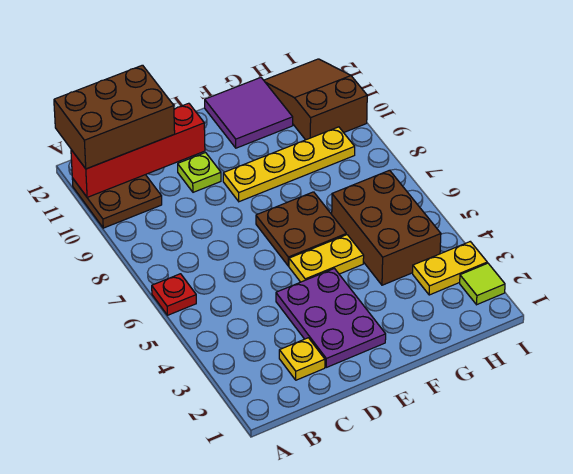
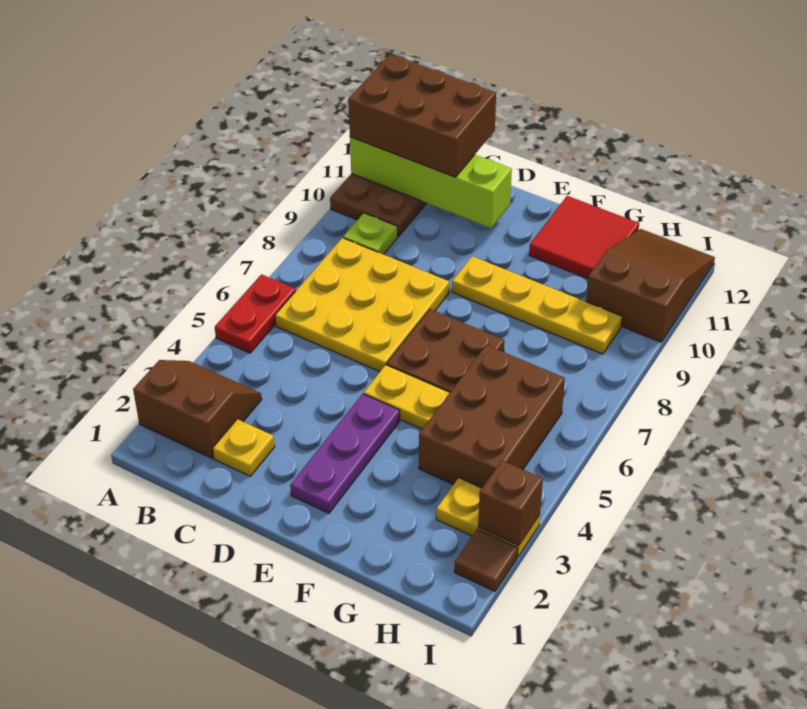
none -> brown 2x2 slope [133,360,262,458]
red 1x1 plate [152,274,196,315] -> red 1x2 plate [215,274,296,353]
red 1x4 brick [71,103,205,197] -> lime 1x4 brick [350,137,512,228]
none -> yellow 3x3 plate [275,238,449,371]
purple 2x3 plate [276,269,386,367] -> purple 1x3 plate [290,394,400,513]
lime 1x1 plate [178,153,221,192] -> lime 1x1 plate moved to [343,213,398,254]
purple 2x2 tile [205,78,293,148] -> red 2x2 tile [529,196,639,279]
lime 1x1 tile [460,263,505,305] -> brown 1x1 tile [454,529,518,591]
none -> brown 1x1 brick [478,461,543,546]

